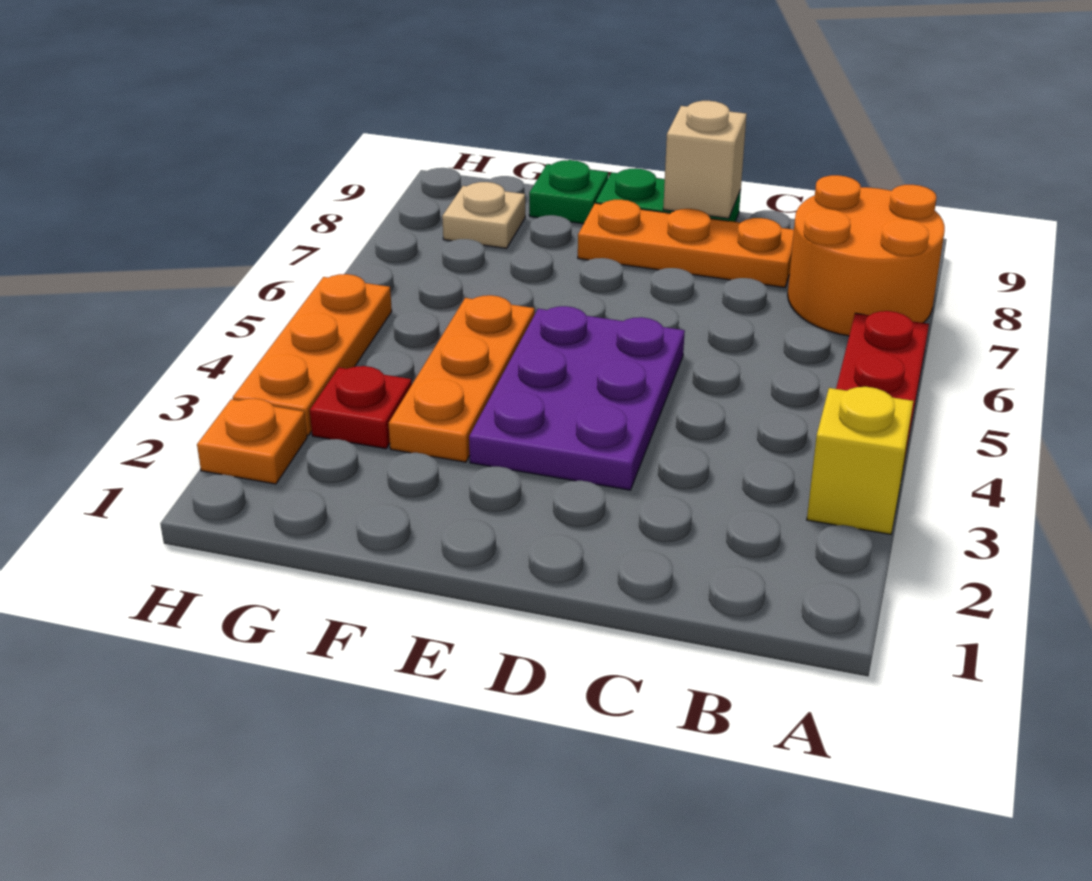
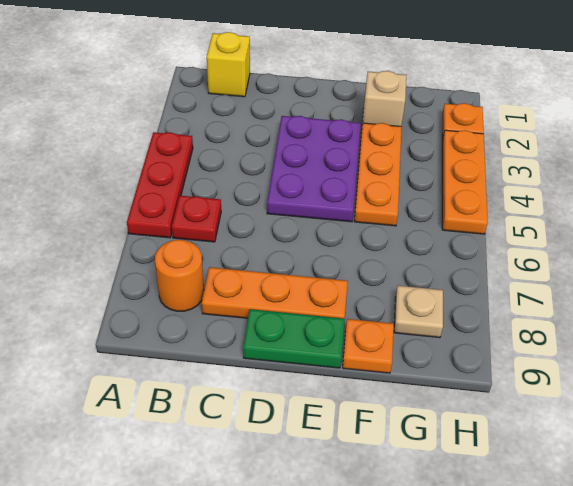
yellow 1x1 brick [807,387,913,534] -> yellow 1x1 brick moved to [207,32,250,97]
orange 2x2 round brick [788,175,945,336] -> orange 1x1 round brick [155,240,204,311]
tan 1x1 brick [663,101,747,218] -> tan 1x1 brick moved to [362,71,406,126]
green 1x1 plate [529,160,608,224] -> orange 1x1 plate [343,319,394,373]
red 1x1 plate [310,366,412,449] -> red 1x1 plate moved to [172,196,221,242]

